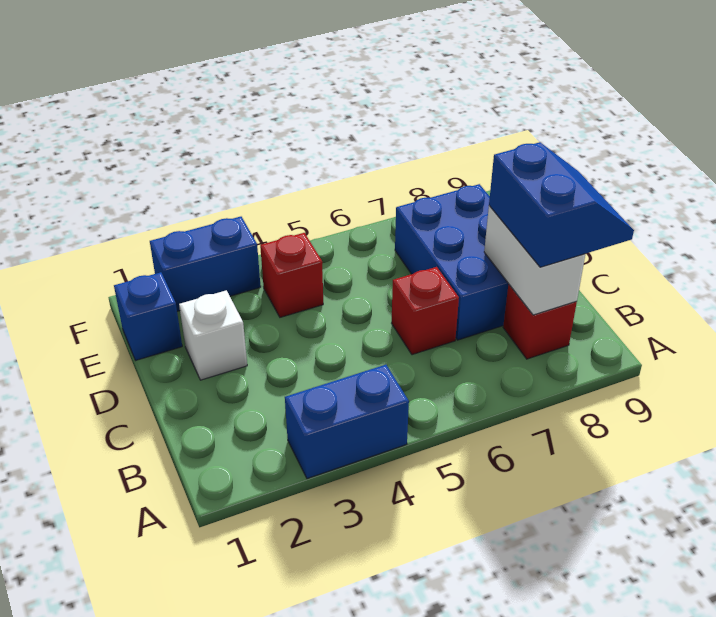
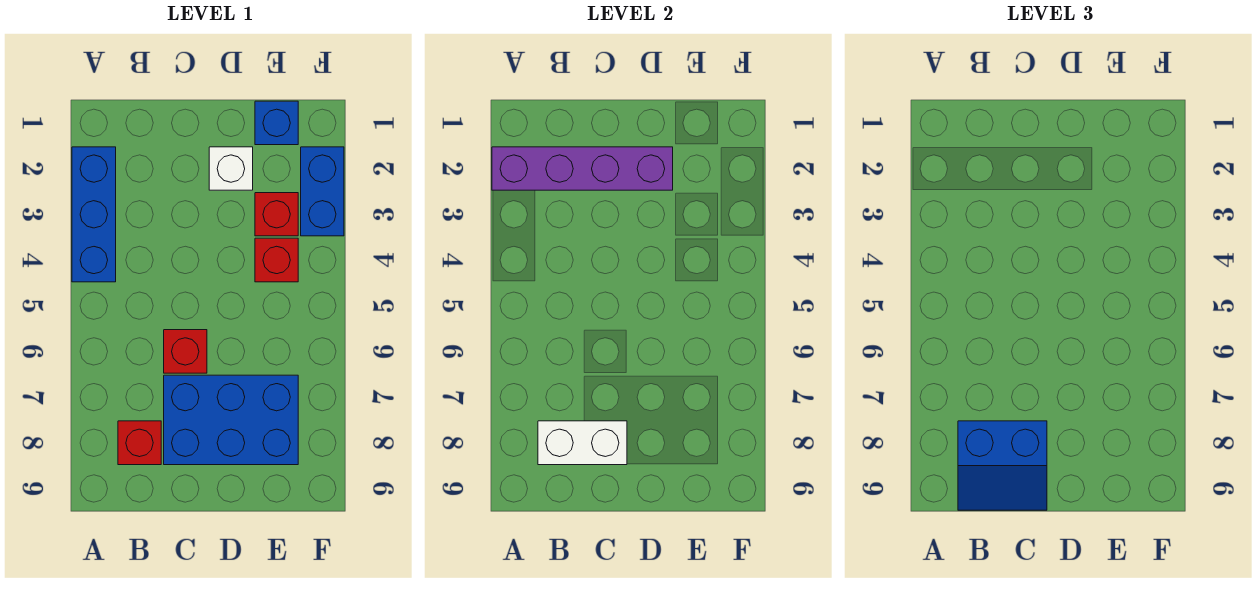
none -> purple 1x4 brick [492,147,673,190]
blue 1x2 brick [285,365,409,479] -> blue 1x3 brick [72,147,116,282]
none -> red 1x1 brick [255,193,298,236]

